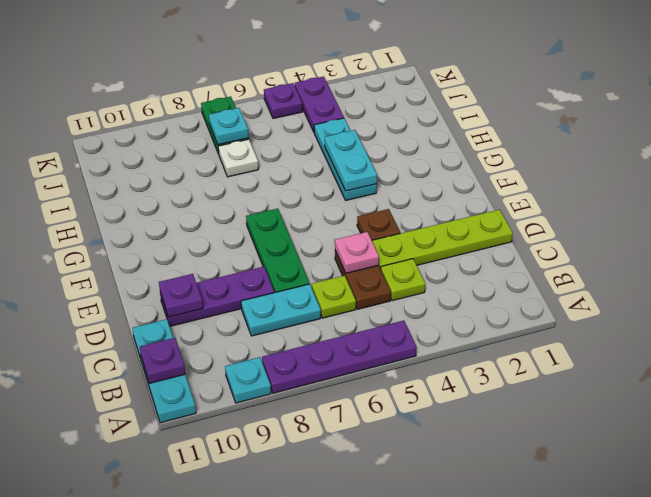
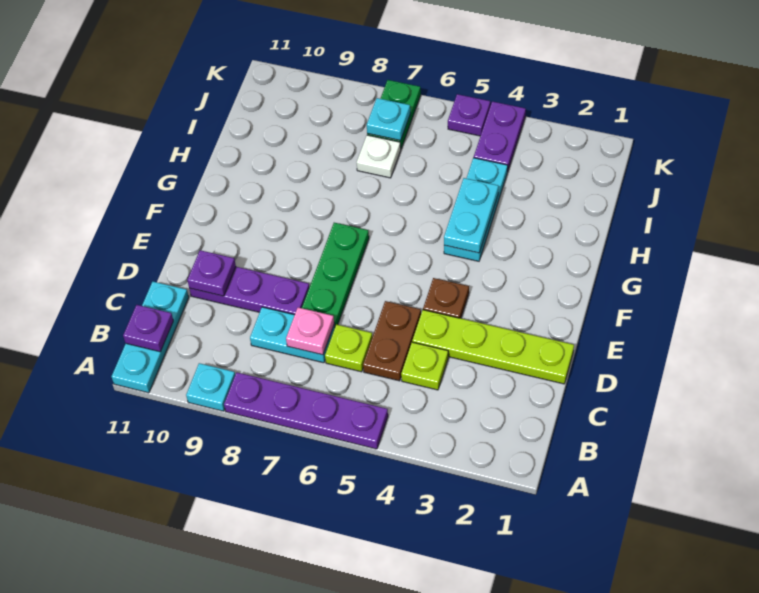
pink 1x1 plate [335,232,379,273] -> pink 1x1 plate moved to [286,308,334,355]

